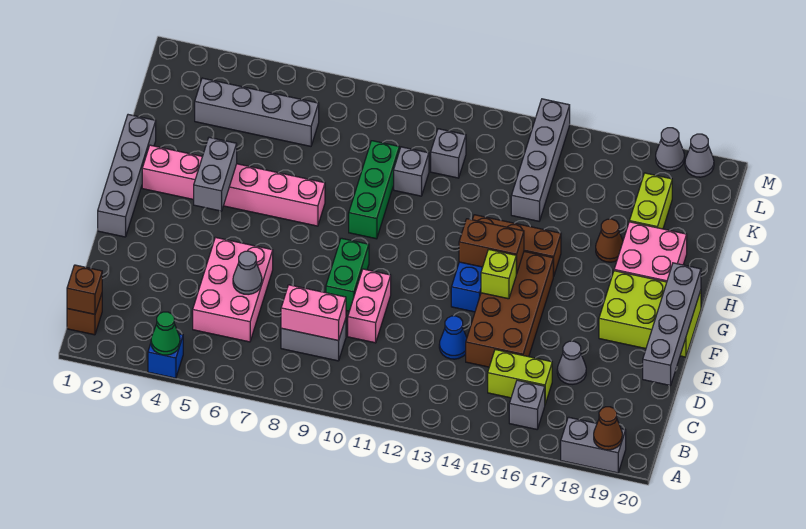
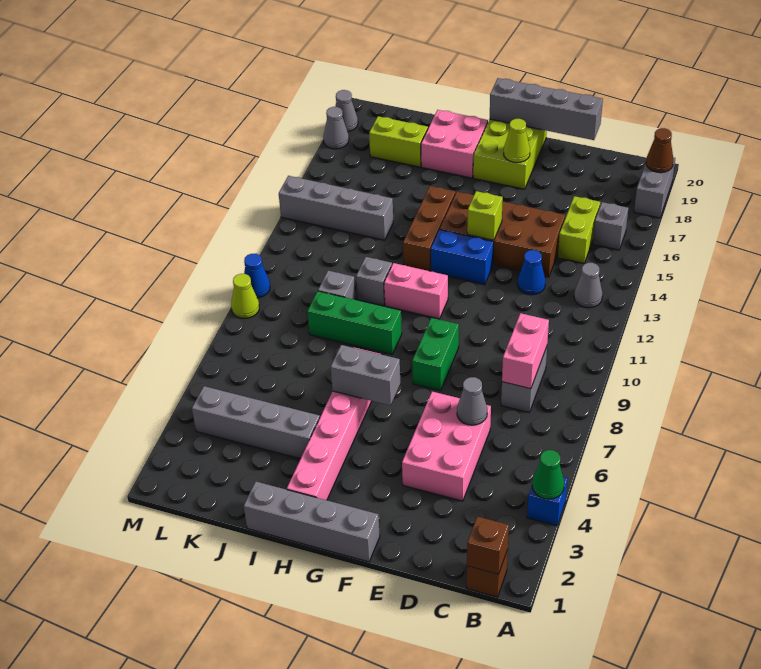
pink 2x3 brick [193,237,273,342] -> pink 2x3 brick turned to [402,392,491,501]
pink 1x2 brick [348,269,391,343] -> pink 1x2 brick moved to [384,263,448,319]
grey 1x1 cone [557,341,586,384] -> grey 1x1 cone moved to [574,263,602,308]
green 1x2 brick [326,238,369,311] -> green 1x2 brick turned to [412,318,459,391]
none -> lime 1x1 cone [504,119,530,163]
grey 1x2 brick [194,137,237,211] -> grey 1x2 brick moved to [331,345,400,405]
brown 1x2 brick [459,219,524,274] -> none
brown 1x1 cone [596,219,623,262] -> none
grey 1x4 brick [195,78,319,146] -> grey 1x4 brick turned to [192,386,320,459]
grey 1x1 brick [431,129,466,178] -> grey 1x1 brick moved to [356,257,392,306]
none -> lime 1x1 cone [231,274,259,319]
none -> blue 1x1 cone [244,254,270,298]

